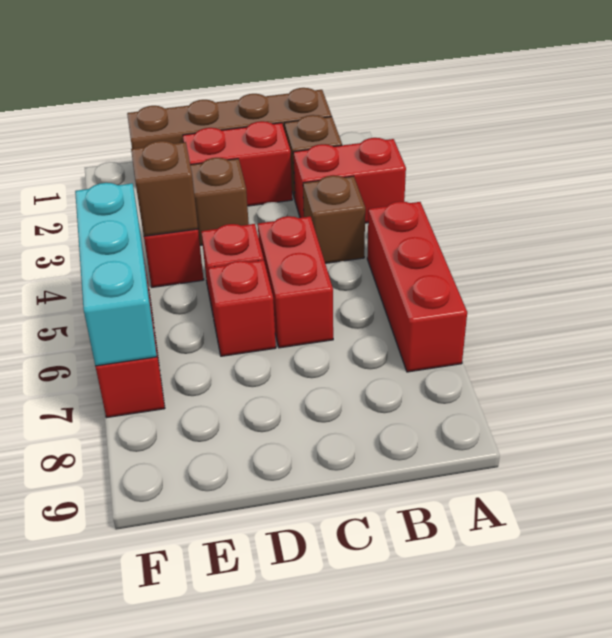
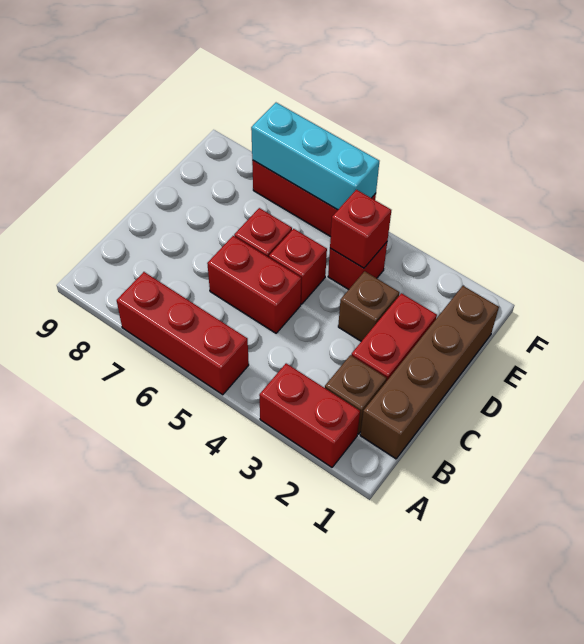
red 1x2 brick [293,138,406,223] -> red 1x2 brick turned to [259,363,360,467]
brown 1x1 brick [303,175,365,263] -> none
brown 1x1 brick [131,141,198,236] -> red 1x1 brick [330,190,391,268]

